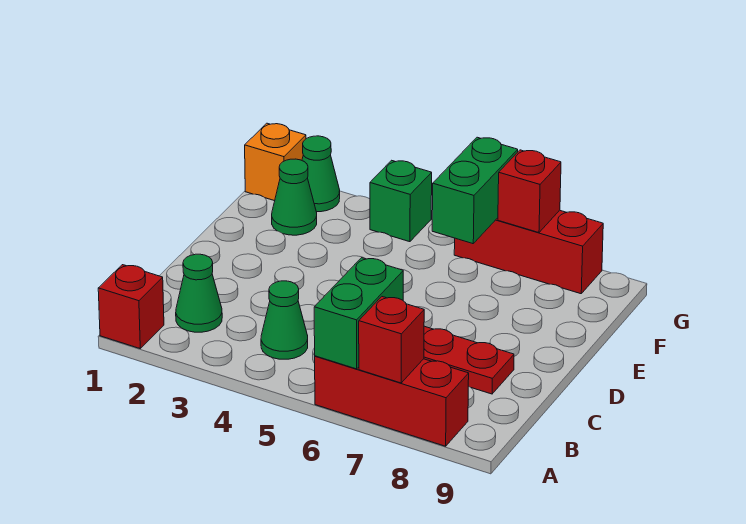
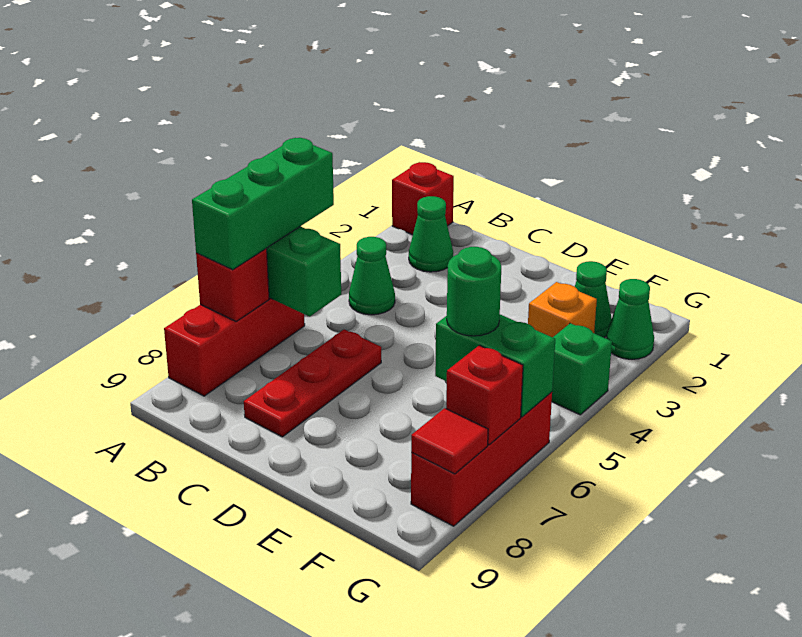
none -> green 1x3 brick [192,138,334,270]
none -> green 1x1 round brick [447,247,501,336]
orange 1x1 brick [245,123,306,201] -> orange 1x1 brick moved to [528,282,597,337]
none -> red 1x1 tile [411,408,488,474]

